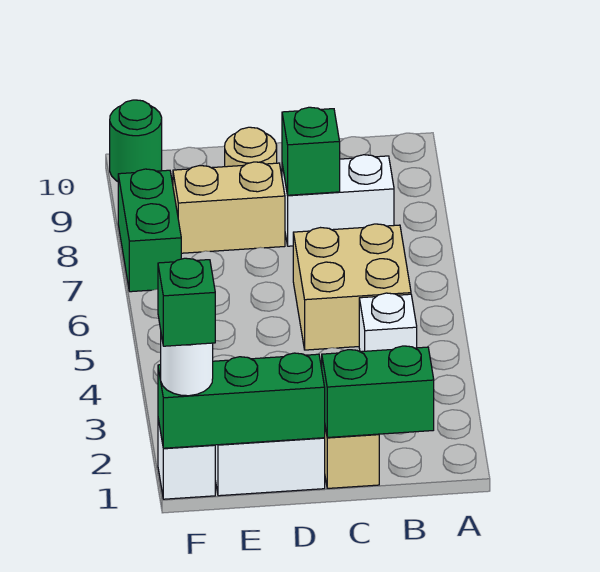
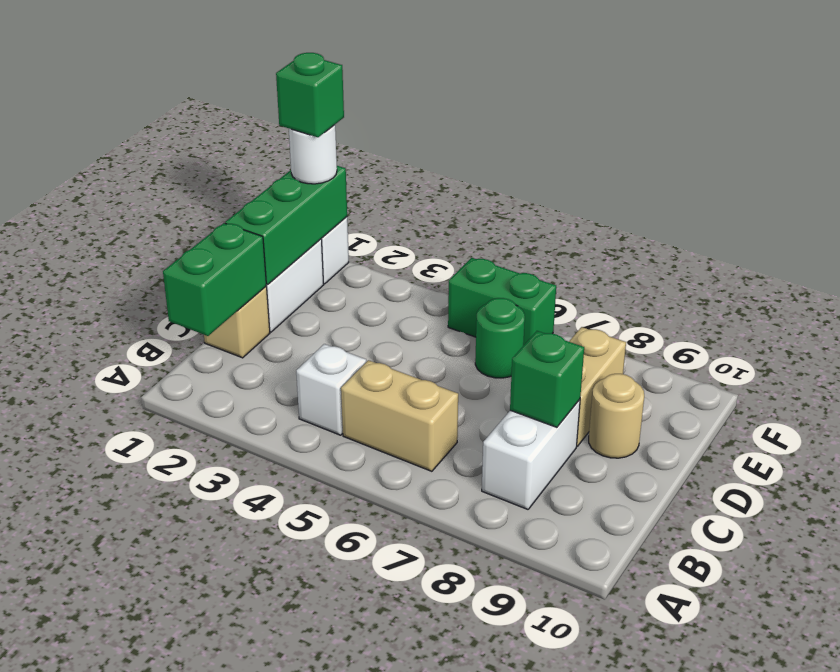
tan 2x2 brick [293,224,411,350] -> tan 1x2 brick [341,360,458,471]
green 1x2 brick [118,169,181,292] -> green 1x2 brick moved to [448,258,556,346]
green 1x1 round brick [110,100,162,181] -> green 1x1 round brick moved to [475,298,525,378]

